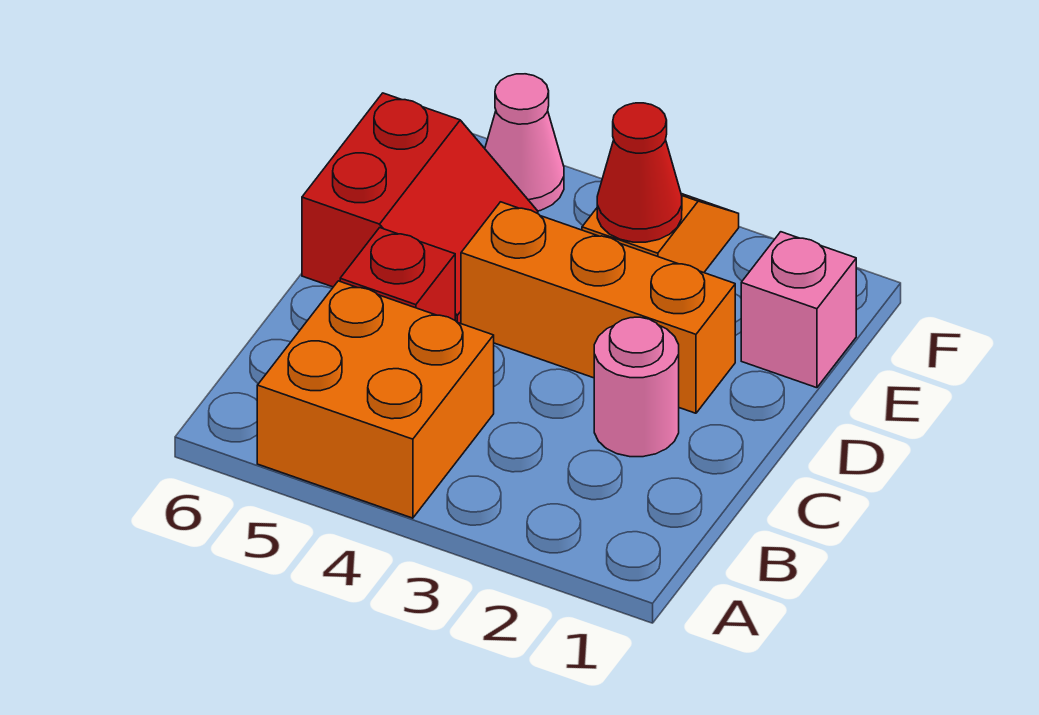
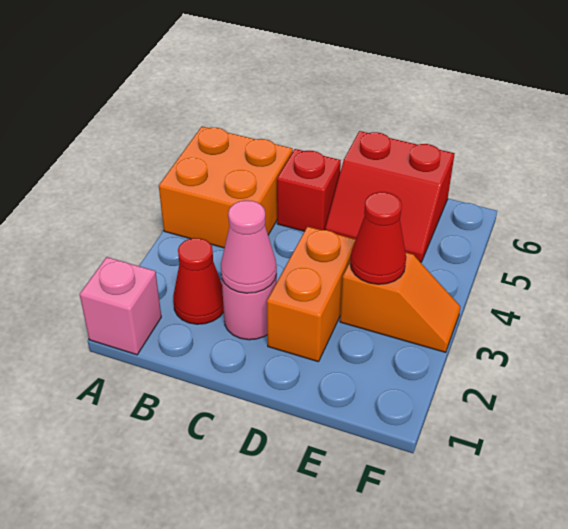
none -> red 1x1 cone [173,238,224,324]
orange 1x3 brick [461,202,735,413] -> orange 1x2 brick [267,227,356,362]
pink 1x1 brick [741,232,856,388] -> pink 1x1 brick moved to [80,257,161,355]
pink 1x1 cone [485,74,564,211] -> pink 1x1 cone moved to [221,200,277,293]

